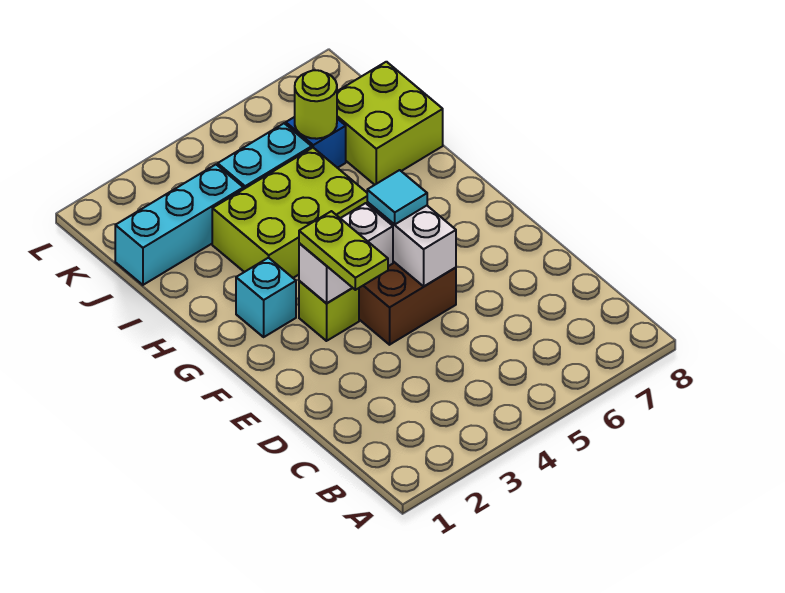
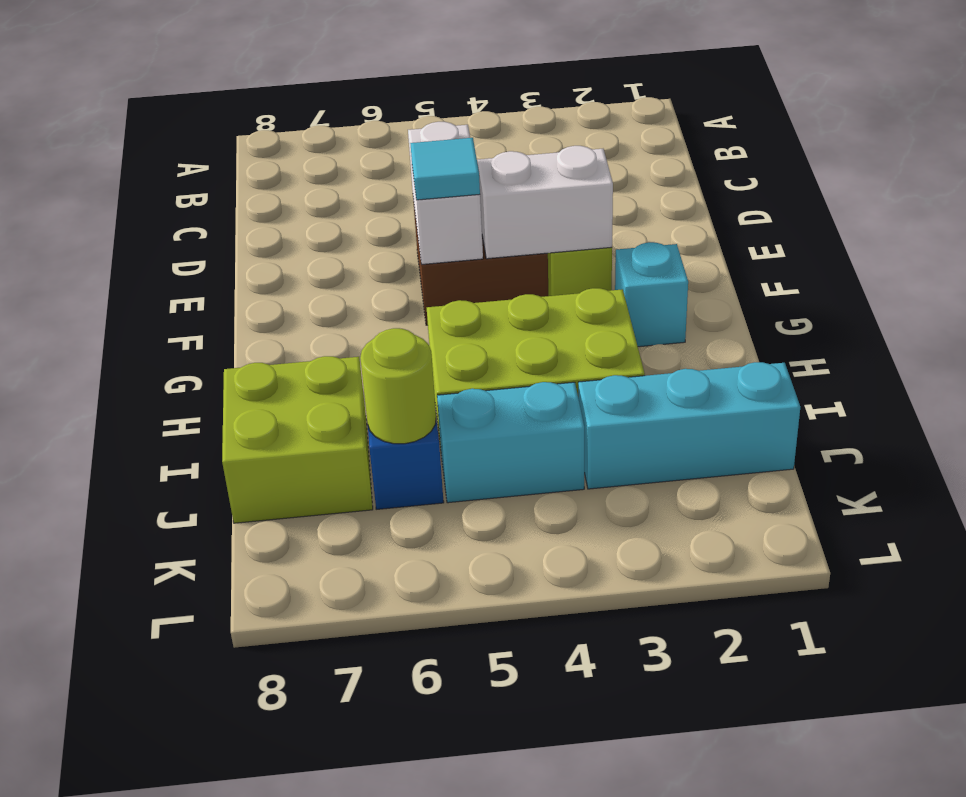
lime 1x2 plate [299,211,388,290] -> none

